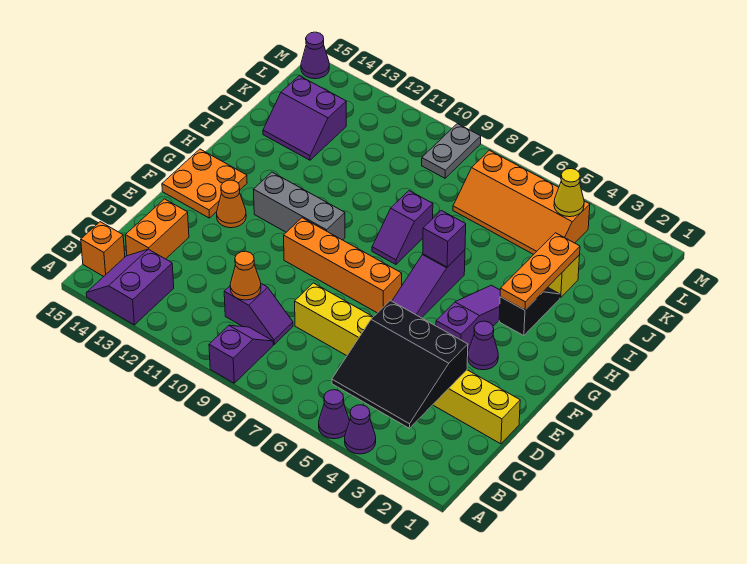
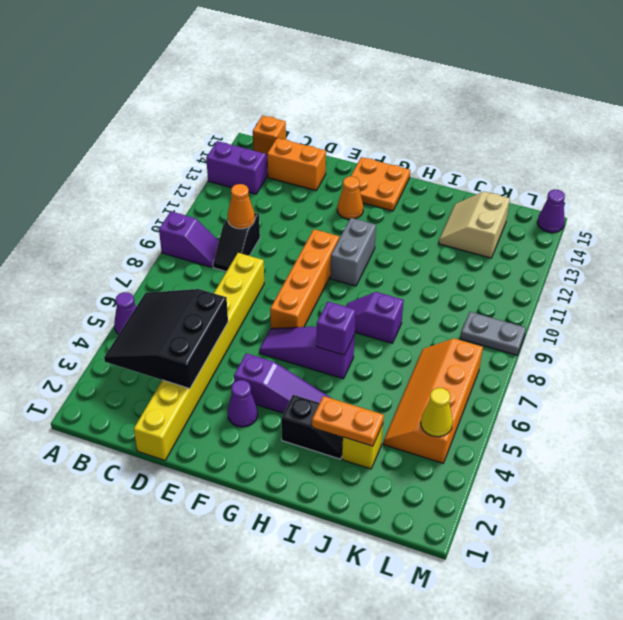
purple 1x1 cone [345,405,376,454] -> none
purple 1x2 slope [224,284,293,344] -> black 1x2 slope [213,213,260,272]
grey 1x3 brick [253,172,345,240] -> grey 1x2 brick [330,218,376,286]
orange 1x3 plate [500,233,580,310] -> orange 1x2 plate [312,396,384,446]
purple 2x2 slope [263,76,346,160] -> tan 2x2 slope [439,192,510,258]

